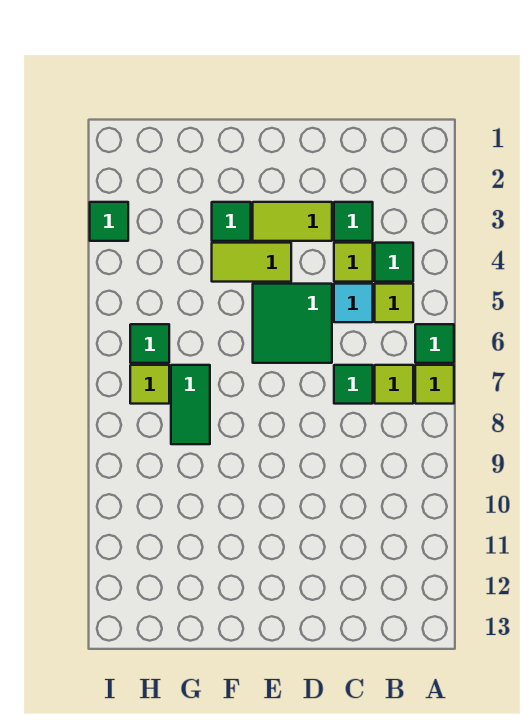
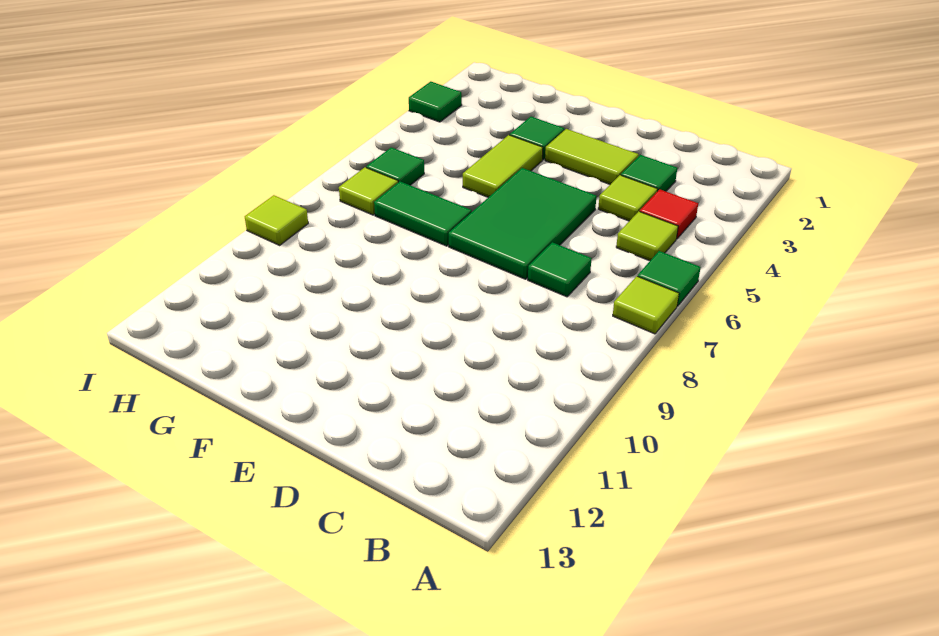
green 1x1 tile [375,243,413,282] -> red 1x1 tile [640,189,698,239]
lime 1x1 tile [375,365,413,404] -> lime 1x1 tile moved to [245,195,308,245]
cyan 1x1 tile [334,284,373,322] -> none
green 2x2 tile [253,284,332,363] -> green 2x3 tile [449,168,597,279]
lime 1x2 tile [212,243,291,282] -> lime 1x2 tile turned to [463,135,543,197]
green 1x2 tile [171,365,210,444] -> green 1x2 tile turned to [374,181,472,246]

